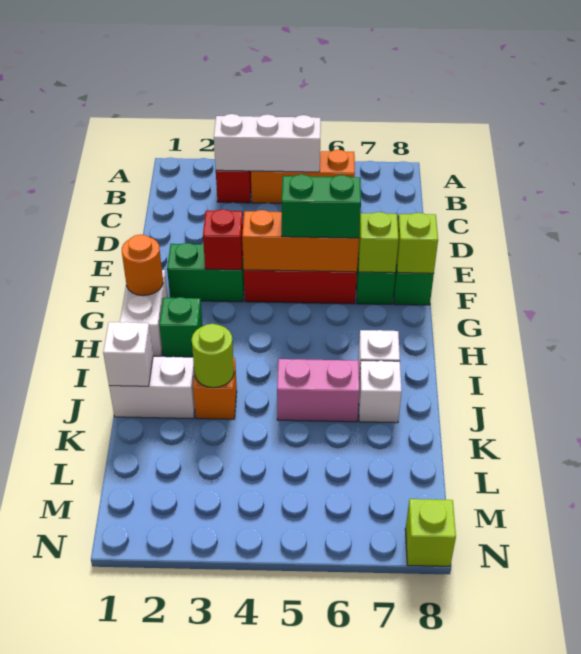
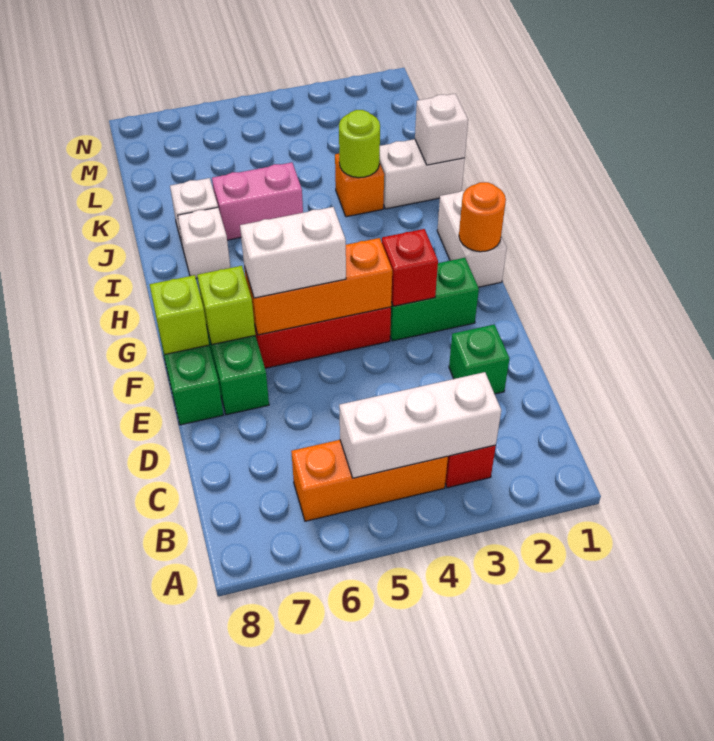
green 1x2 brick [282,174,361,238] -> white 1x2 brick [240,207,346,298]
green 1x1 brick [159,297,203,357] -> green 1x1 brick moved to [449,324,509,394]
lime 1x1 brick [405,499,456,566] -> none

